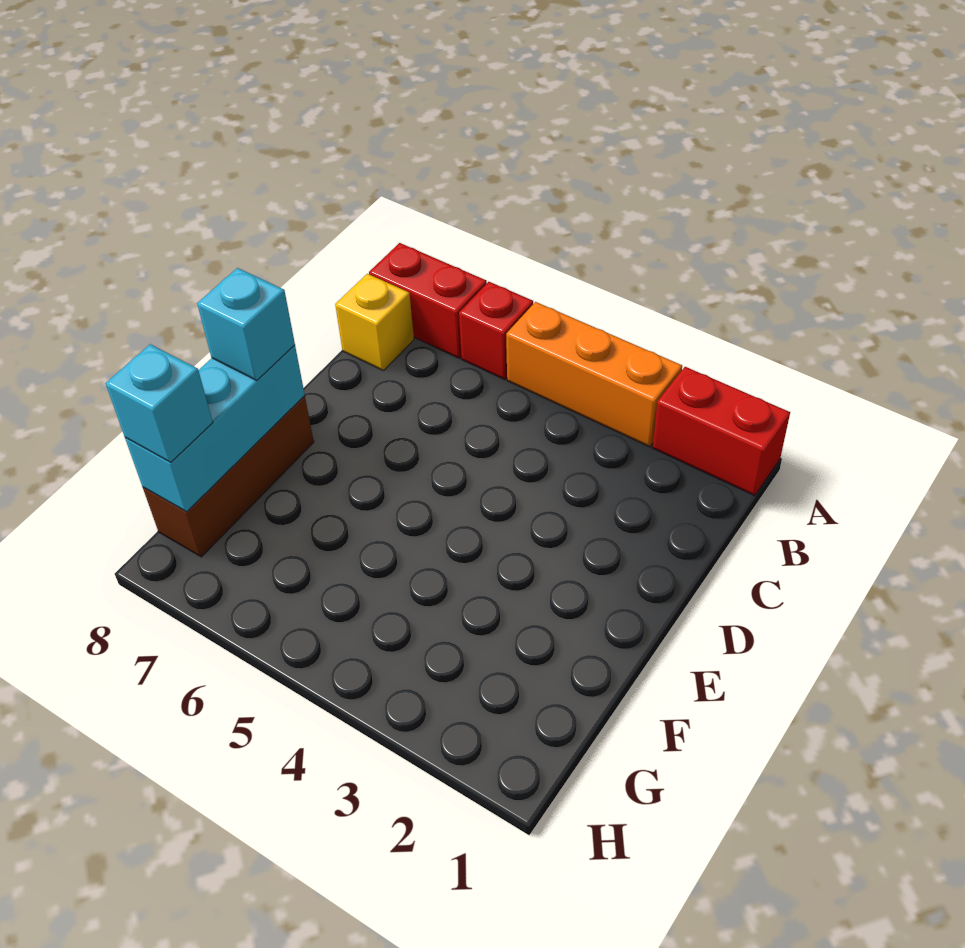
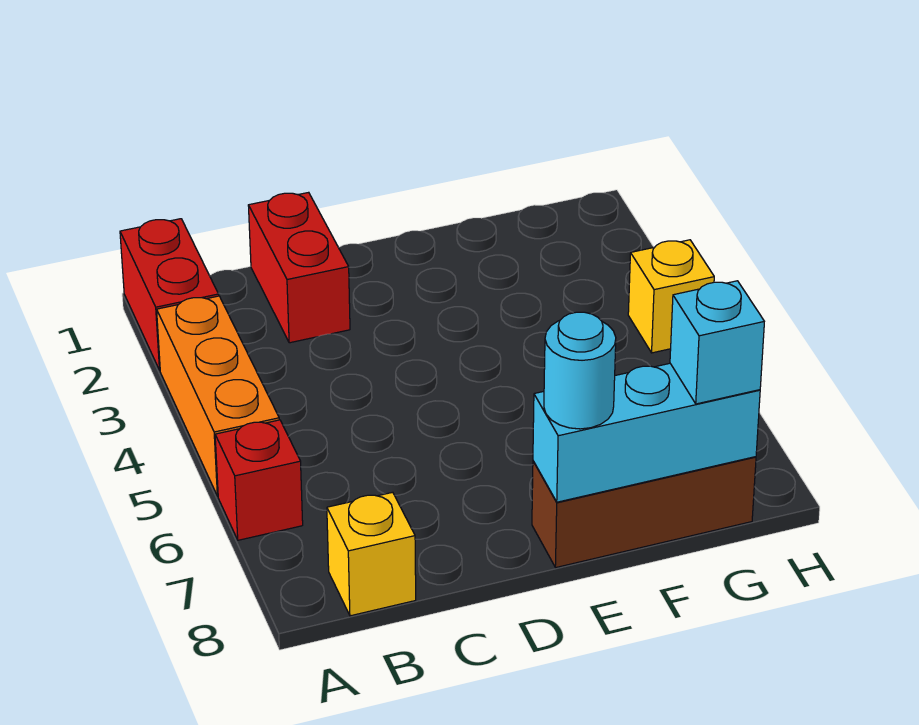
red 1x2 brick [369,243,487,358] -> red 1x2 brick moved to [248,192,350,343]
cyan 1x1 brick [197,268,295,381] -> cyan 1x1 round brick [544,312,616,429]
none -> yellow 1x1 brick [628,240,714,353]

